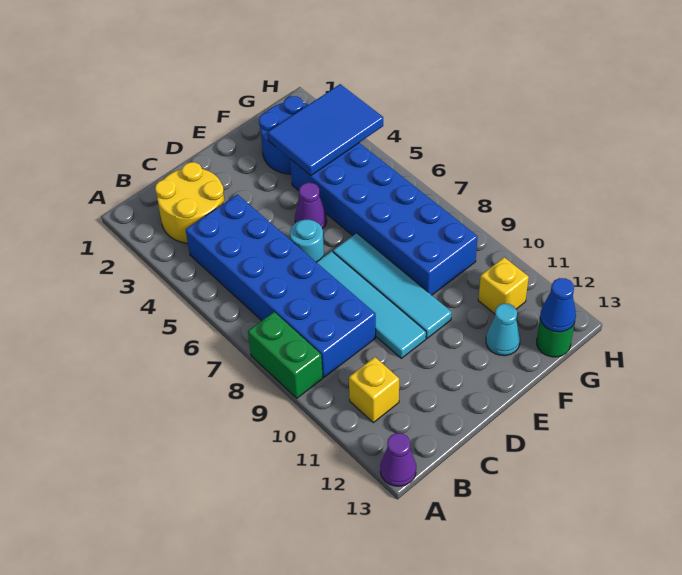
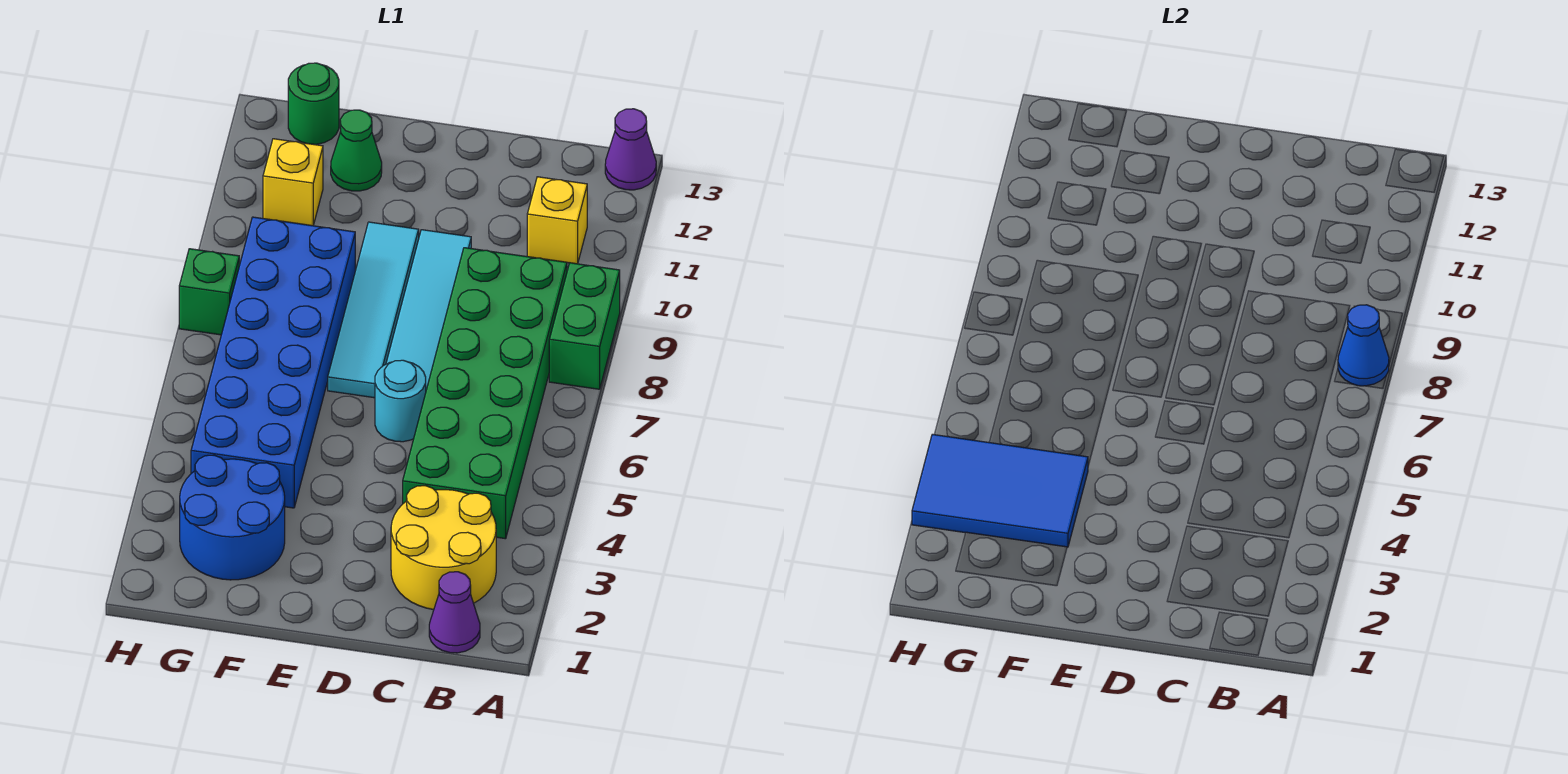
blue 2x6 brick [186,194,376,377] -> green 2x6 brick [403,248,567,539]
purple 1x1 cone [295,183,327,229] -> purple 1x1 cone moved to [429,572,480,653]
cyan 1x1 cone [486,304,520,356] -> green 1x1 cone [331,110,382,191]
blue 1x1 cone [540,278,576,332] -> blue 1x1 cone moved to [1338,305,1389,386]
none -> green 1x1 brick [179,249,239,335]

